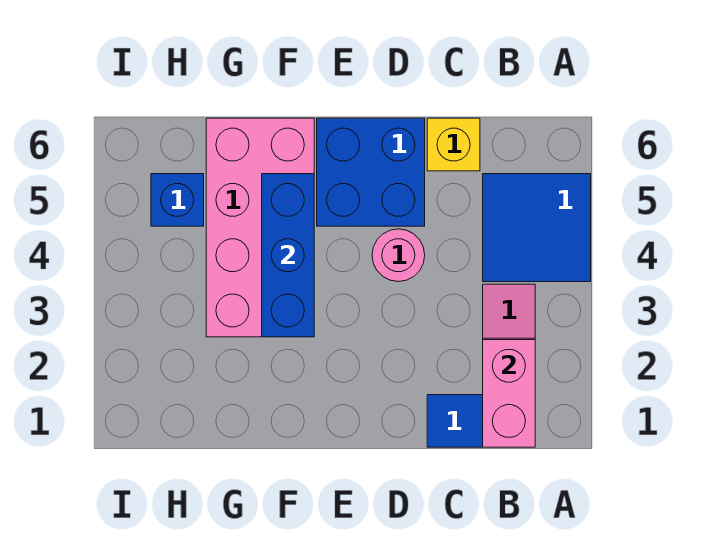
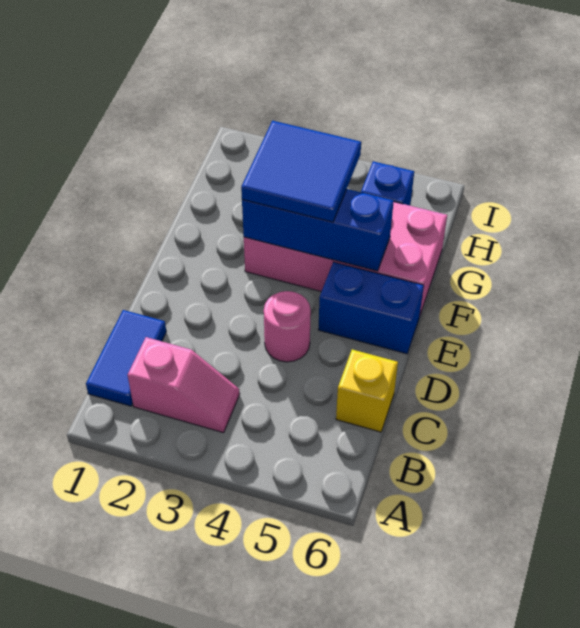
blue 2x2 tile [483,174,591,282] -> blue 2x2 tile moved to [241,121,361,222]
pink 1x2 brick [483,340,535,447] -> none
blue 2x2 brick [317,118,425,226] -> blue 1x2 brick [319,262,424,354]

